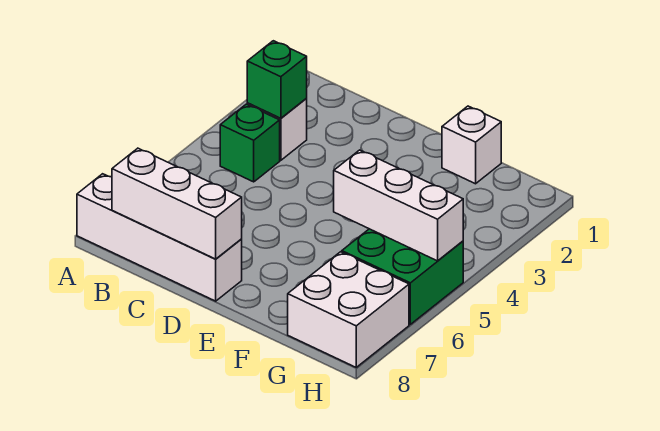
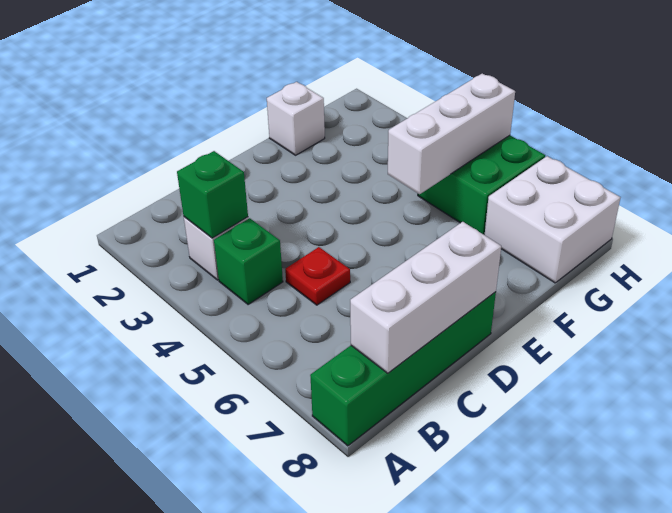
white 1x4 brick [77,174,242,301] -> green 1x4 brick [310,292,496,446]
none -> red 1x1 plate [285,247,350,305]

